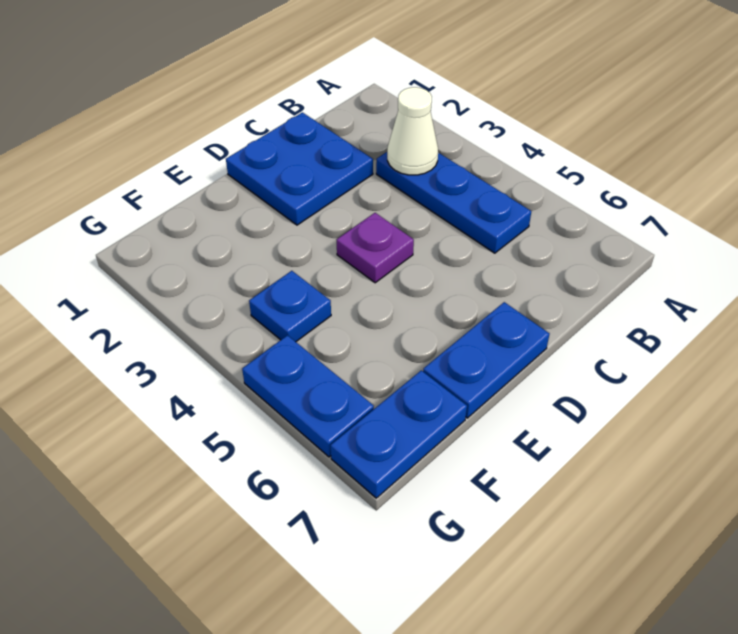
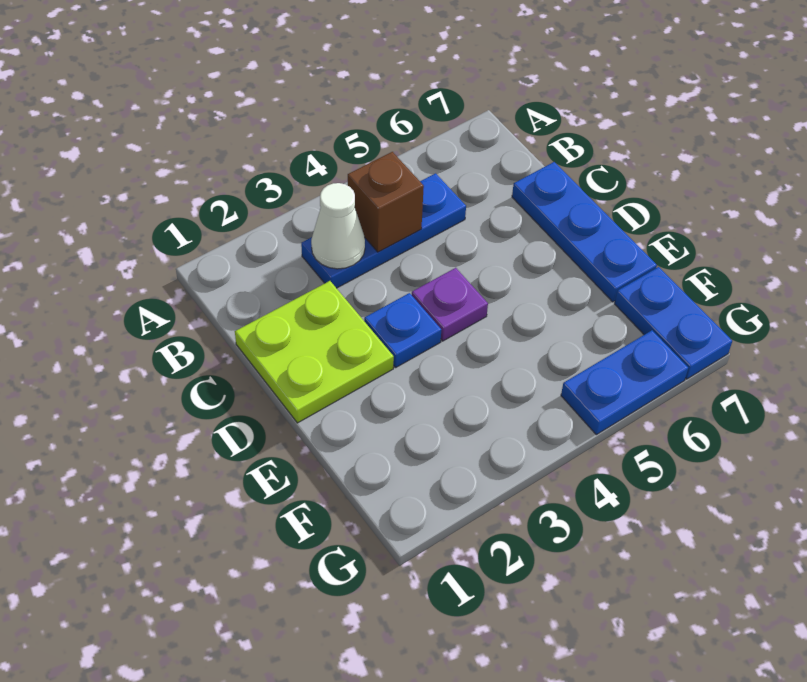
none -> brown 1x1 brick [348,152,424,252]
blue 2x2 plate [226,112,373,225] -> lime 2x2 plate [235,281,394,423]
blue 1x2 plate [423,302,550,418] -> blue 1x3 plate [512,162,657,302]
blue 1x1 plate [249,271,331,342] -> blue 1x1 plate moved to [364,293,441,367]

